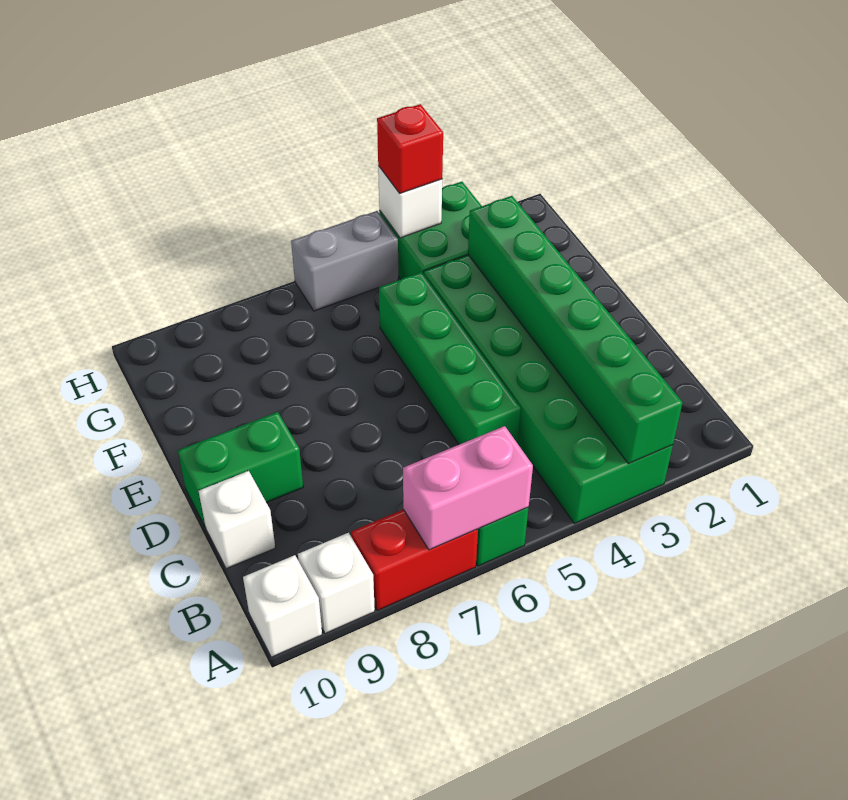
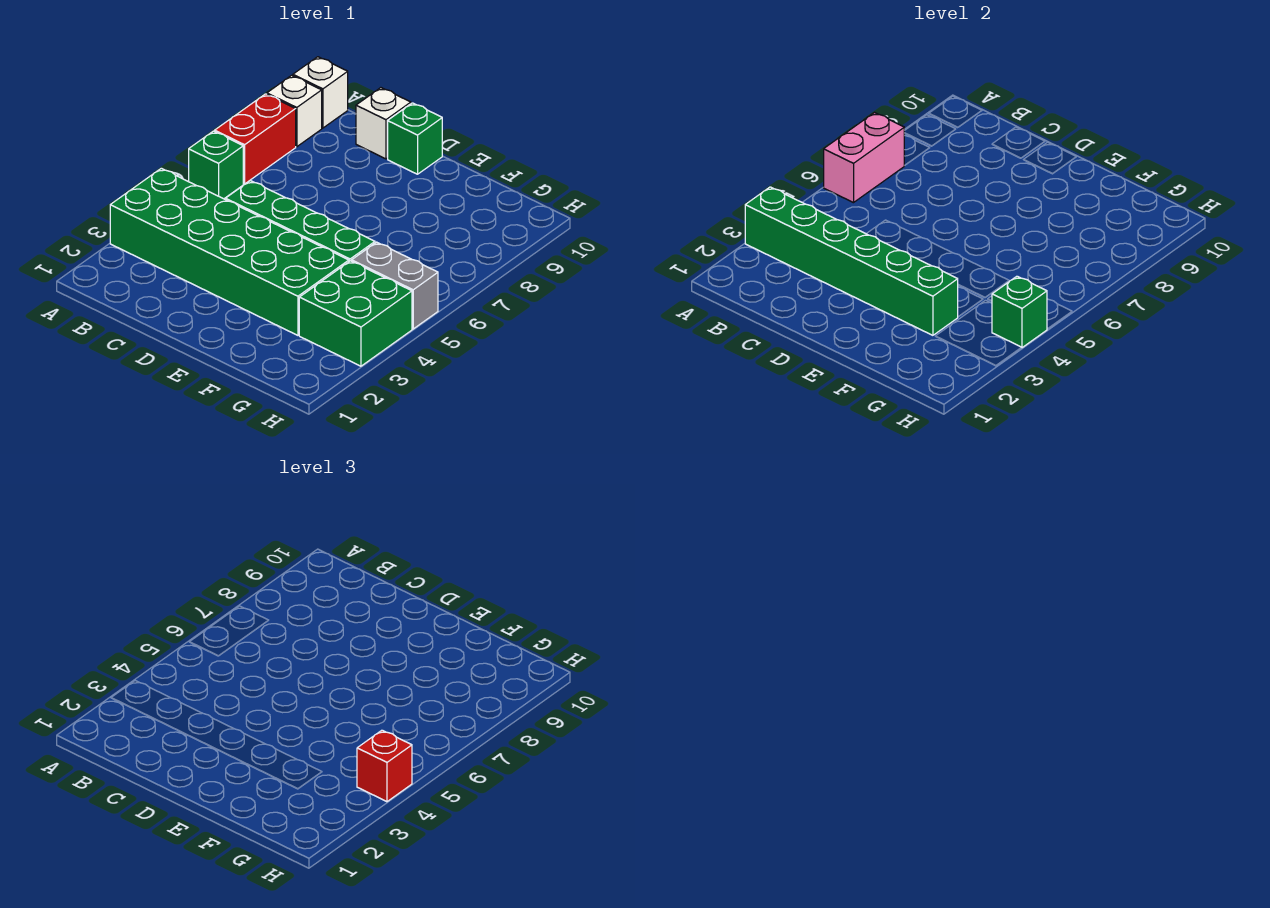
green 1x2 brick [178,412,303,526] -> green 1x1 brick [388,103,442,174]
white 1x1 brick [378,166,442,238] -> green 1x1 brick [992,276,1047,348]
grey 1x2 brick [291,211,398,311] -> grey 1x2 brick turned to [352,242,438,329]

